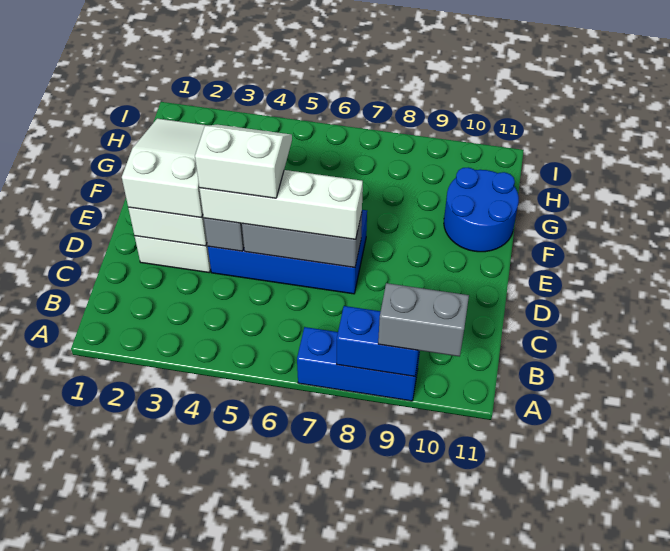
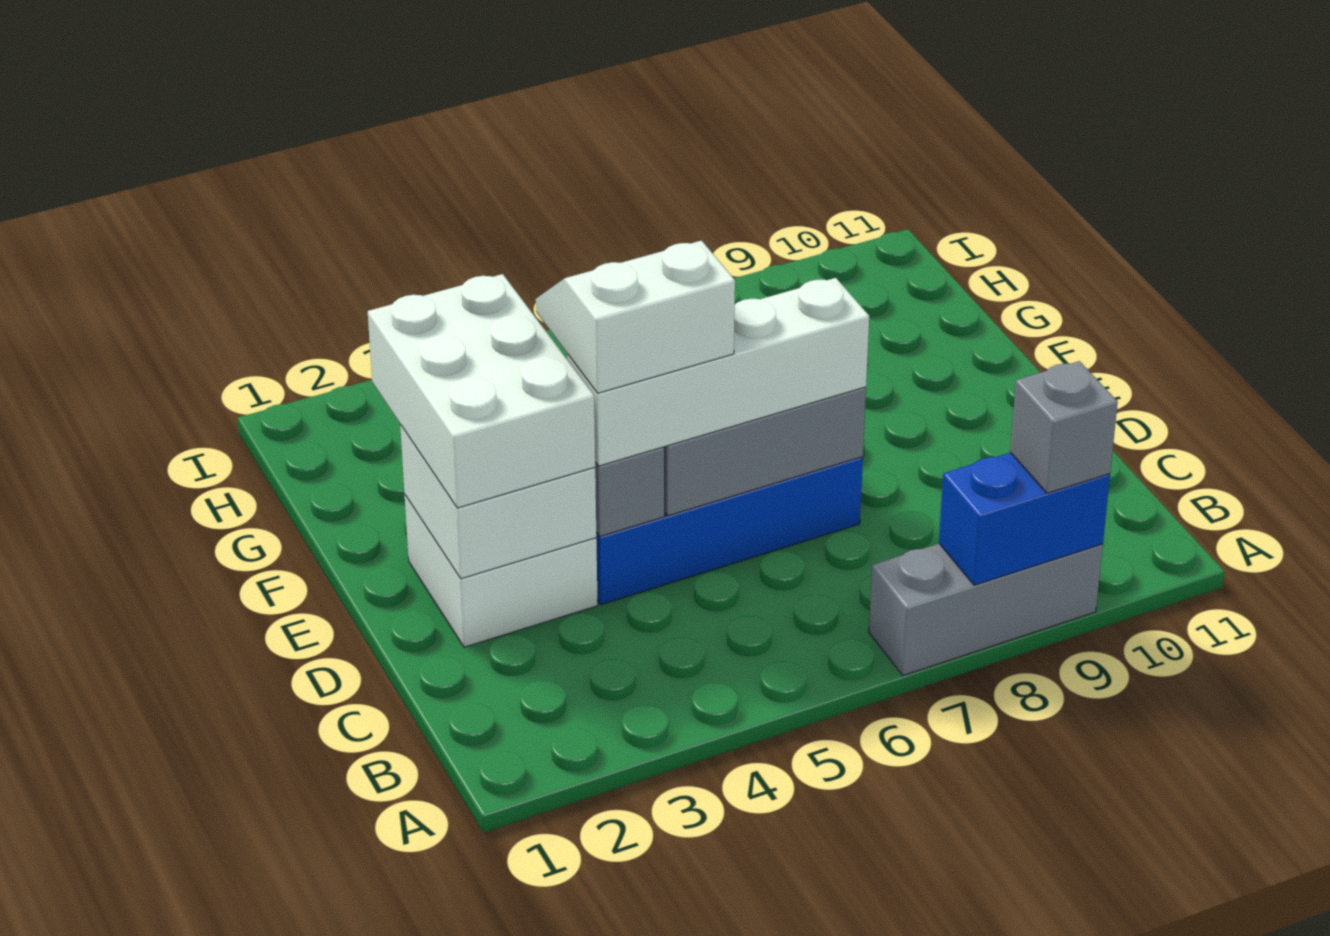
blue 1x3 brick [297,327,420,401] -> grey 1x3 brick [869,544,1103,676]
grey 1x2 brick [378,283,469,357] -> grey 1x1 brick [1010,361,1118,493]
white 2x3 slope [122,119,209,218] -> white 2x3 brick [368,274,595,508]
blue 2x2 round brick [444,167,519,252] -> none

